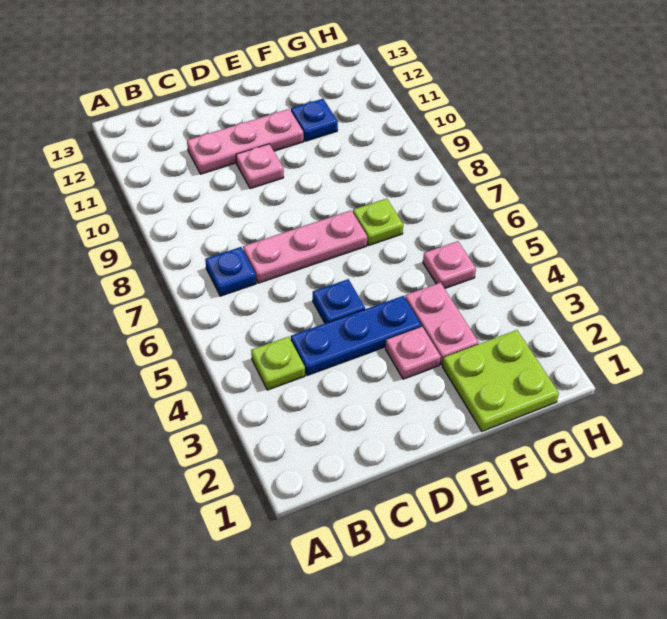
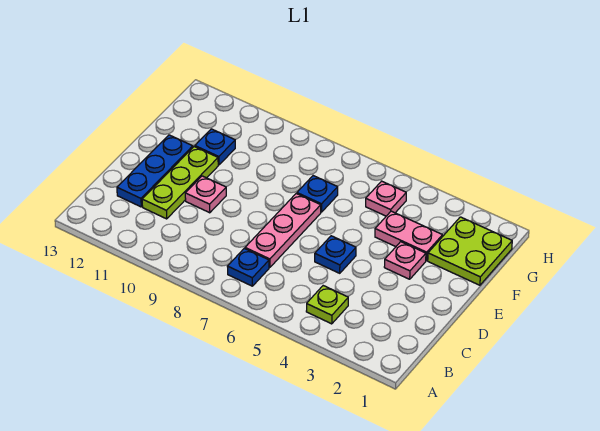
blue 1x3 plate [291,296,421,376] -> blue 1x3 plate moved to [117,135,193,207]
pink 1x3 plate [187,109,304,174] -> lime 1x3 plate [142,147,218,219]
lime 1x1 plate [353,198,403,245] -> blue 1x1 plate [297,176,338,212]

